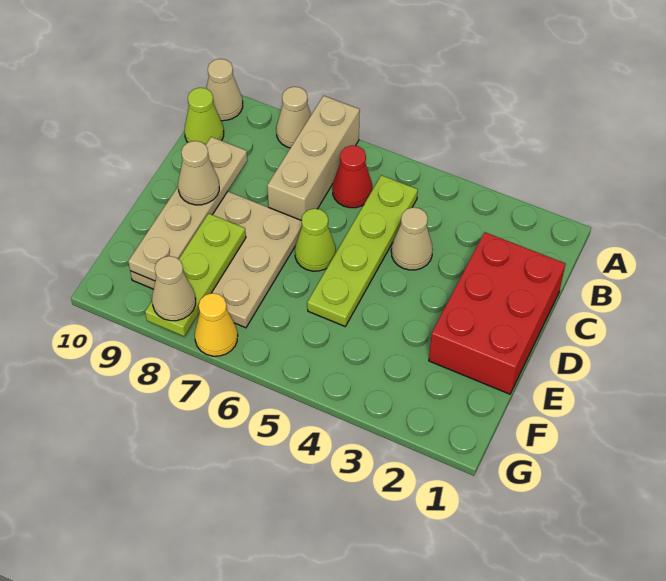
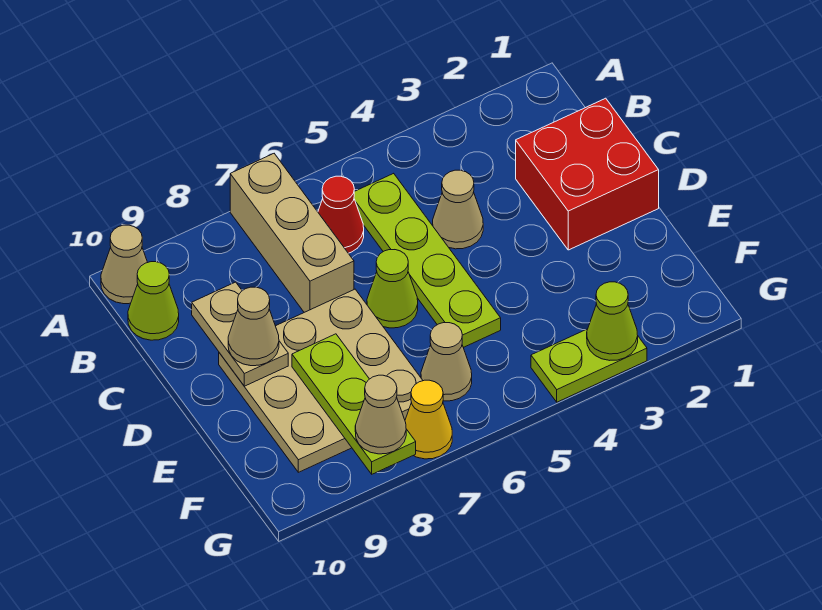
tan 1x1 cone [276,87,311,148] -> tan 1x1 cone moved to [421,323,472,401]
red 2x3 brick [429,232,565,394] -> red 2x2 brick [516,98,659,250]
tan 1x4 plate [128,137,247,281] -> tan 1x2 plate [192,282,288,386]
none -> lime 1x2 plate [531,329,647,402]
none -> lime 1x1 cone [587,282,638,360]

